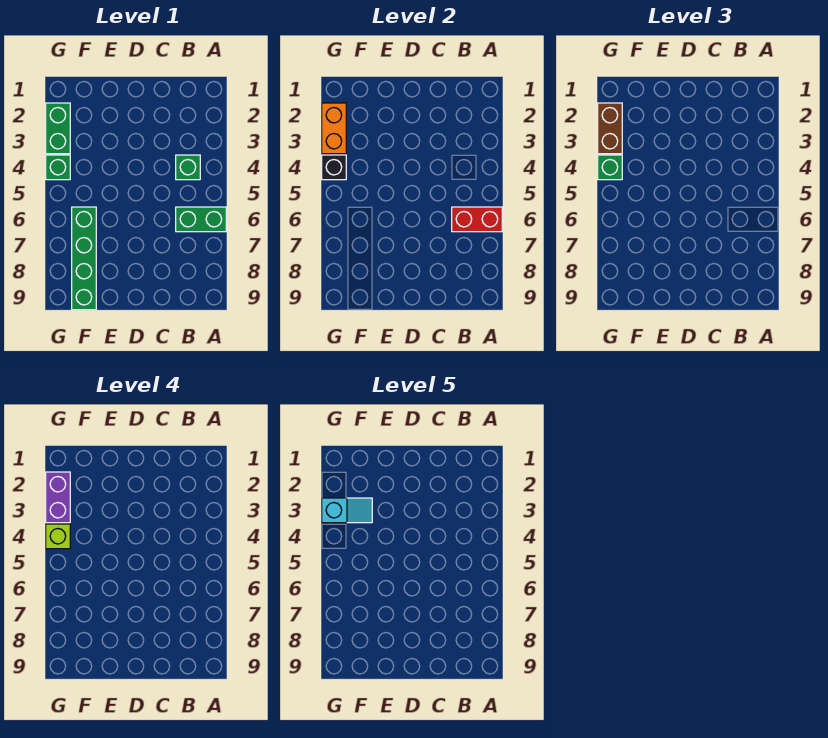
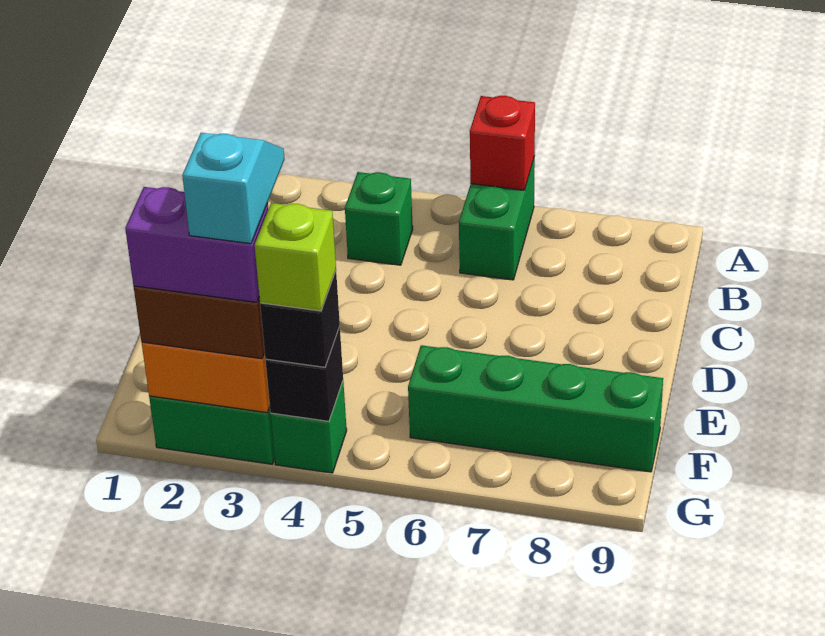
red 1x2 brick [452,207,502,232] -> red 1x1 brick [470,96,535,190]
green 1x1 brick [598,155,622,180] -> black 1x1 brick [260,271,340,367]

